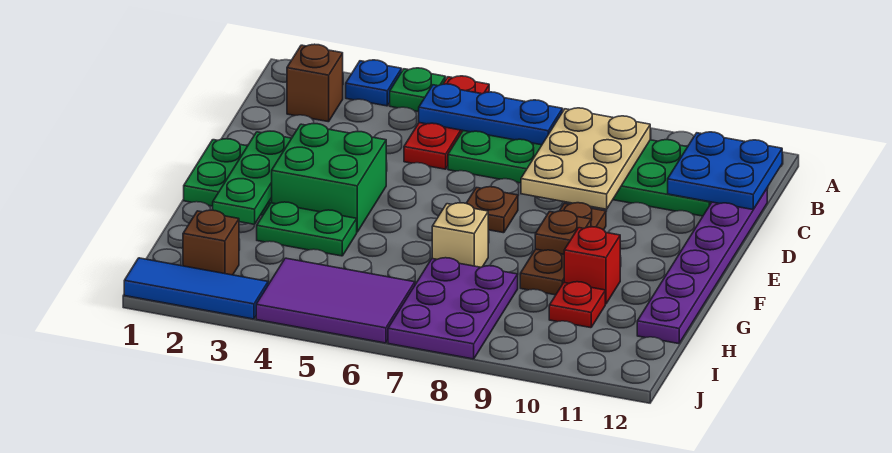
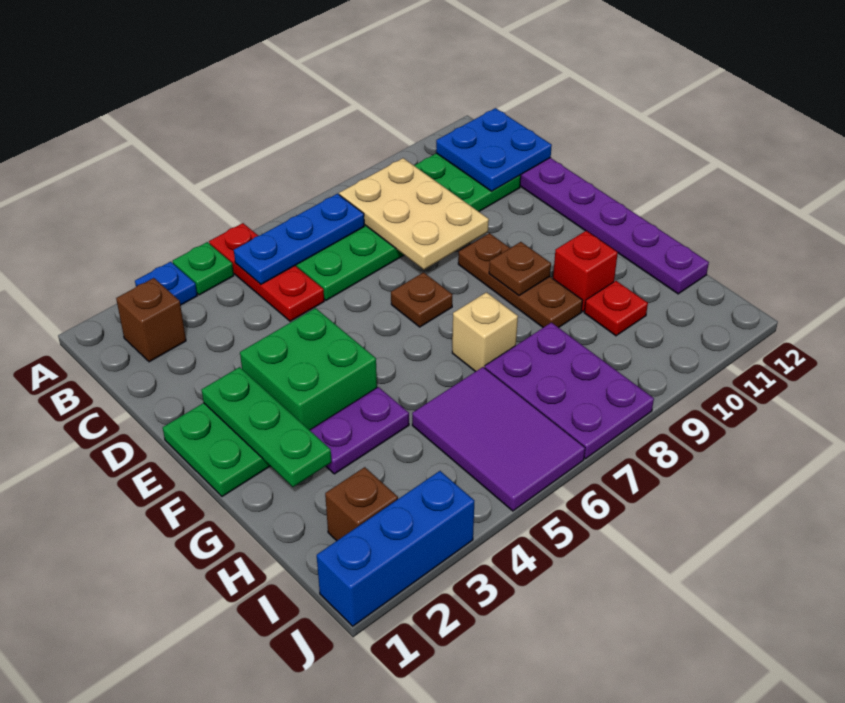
green 1x2 plate [257,202,357,256] -> purple 1x2 plate [310,387,409,474]
purple 2x3 tile [256,258,415,343] -> purple 2x3 tile turned to [412,367,585,511]
blue 1x3 tile [124,258,268,319] -> blue 1x3 brick [317,471,474,626]

